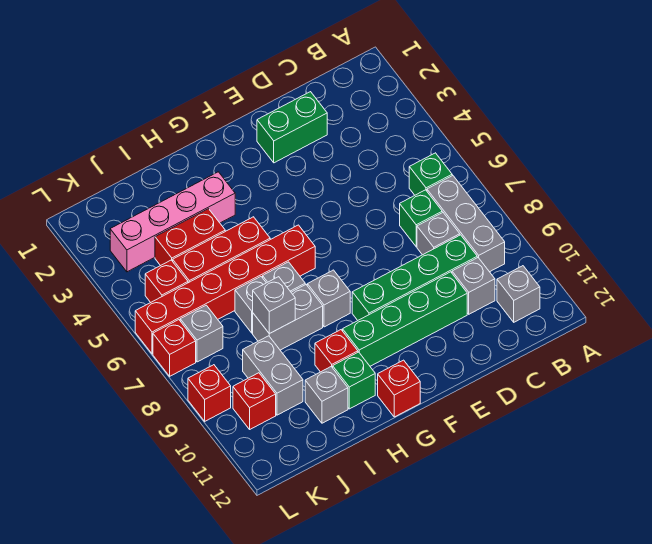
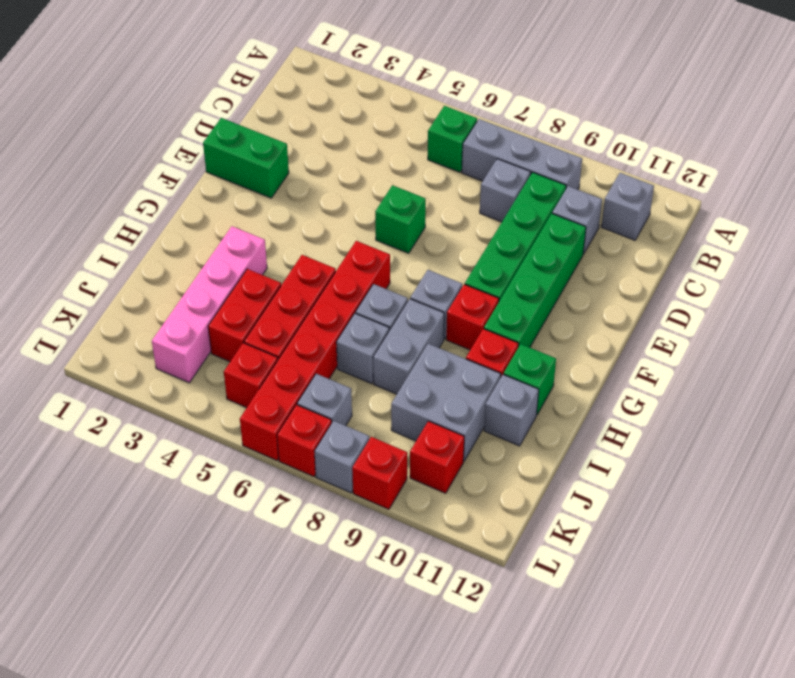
green 1x1 brick [400,190,442,247] -> green 1x1 brick moved to [375,185,426,253]
green 1x2 brick [257,92,327,163] -> green 1x2 brick turned to [203,118,289,198]
red 1x1 brick [378,360,420,417] -> red 1x1 brick moved to [446,284,499,350]
grey 1x1 brick [253,277,295,334] -> grey 1x1 brick moved to [314,421,369,493]
grey 1x2 brick [243,336,303,415] -> grey 2x2 brick [391,344,501,461]

